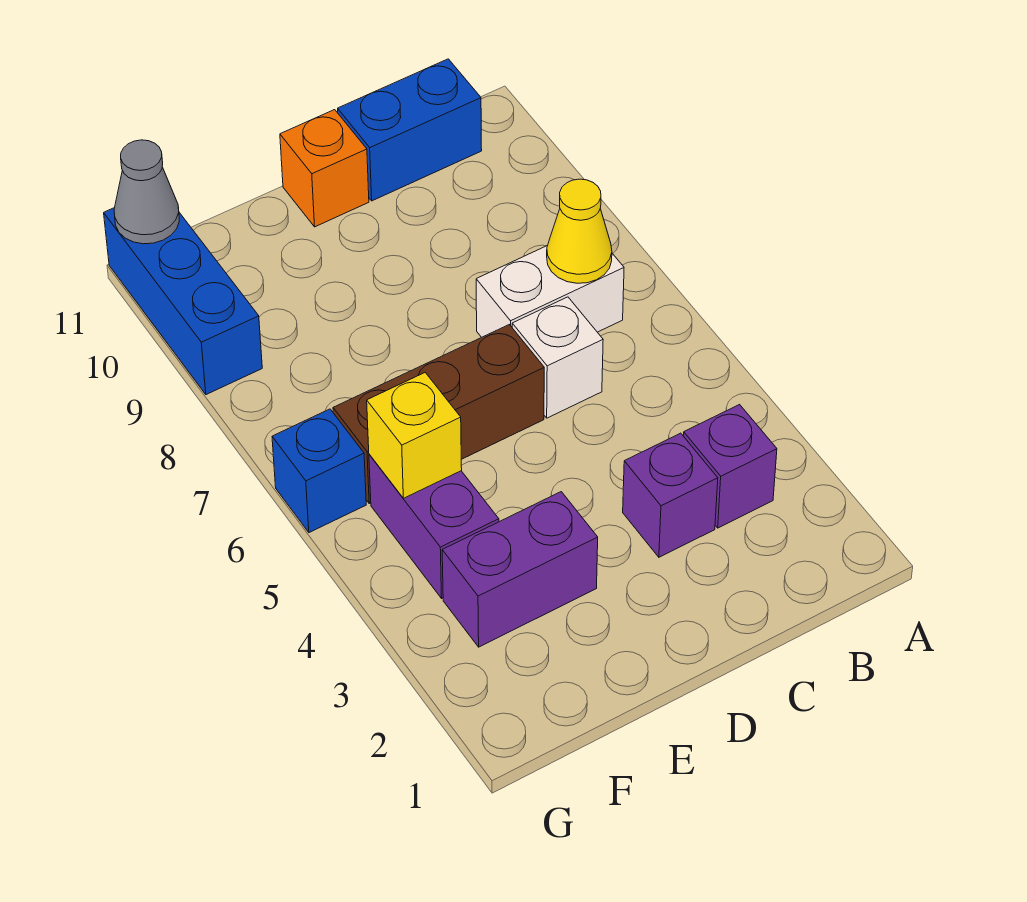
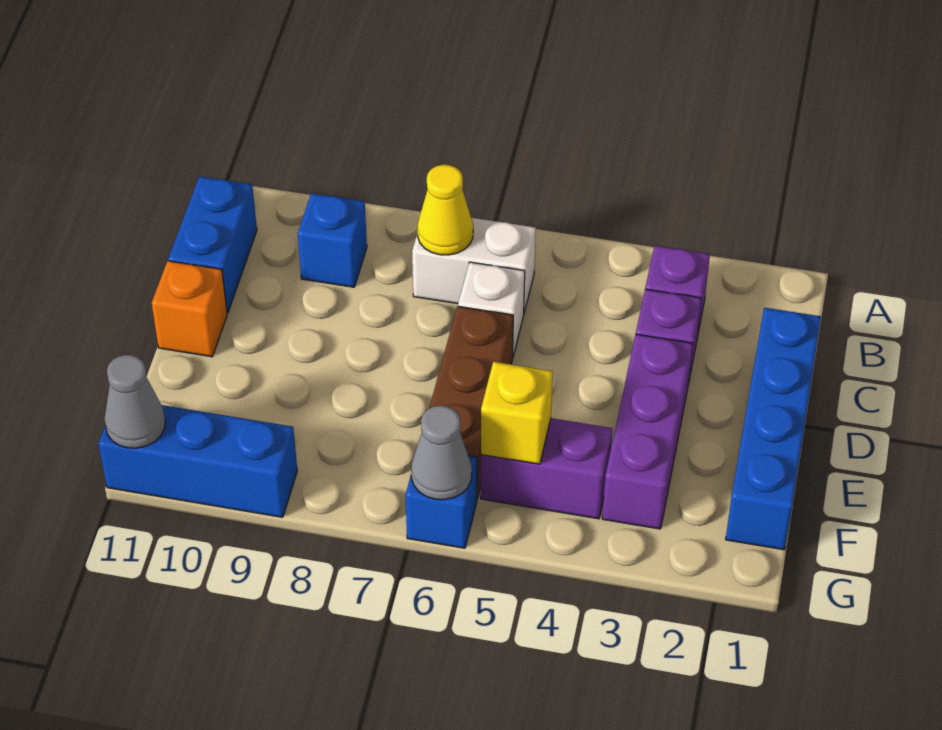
white 1x2 brick [476,245,624,337] -> white 1x2 brick turned to [412,218,536,313]
none -> blue 1x1 brick [298,193,367,287]
none -> blue 1x4 brick [726,308,821,550]
purple 1x2 brick [442,492,598,647] -> purple 1x3 brick [602,334,693,529]
none -> grey 1x1 cone [411,406,472,500]

